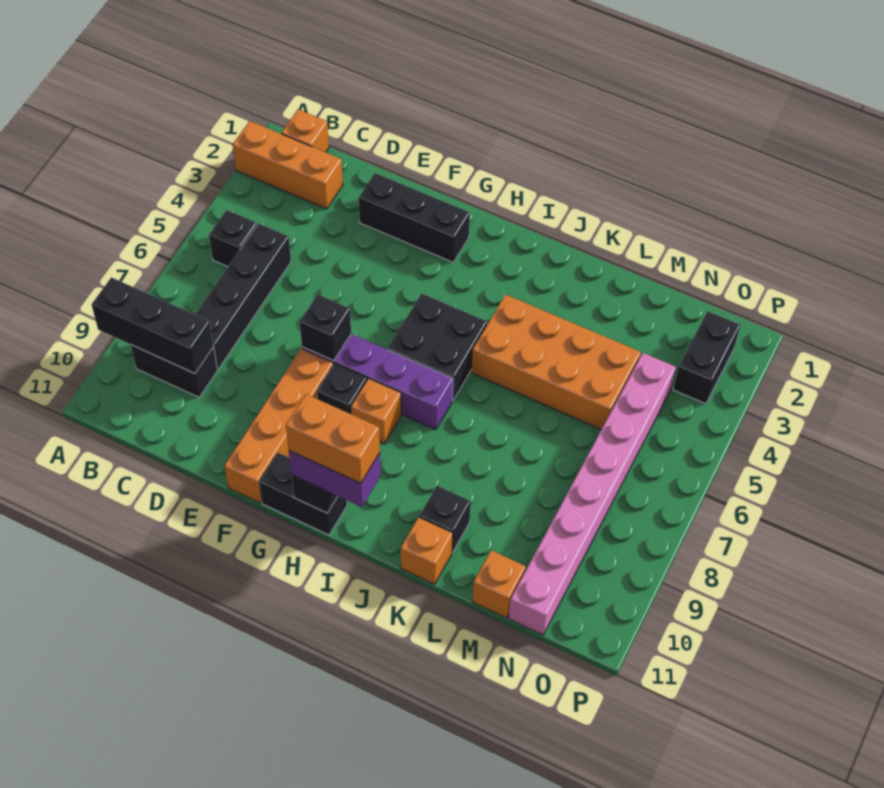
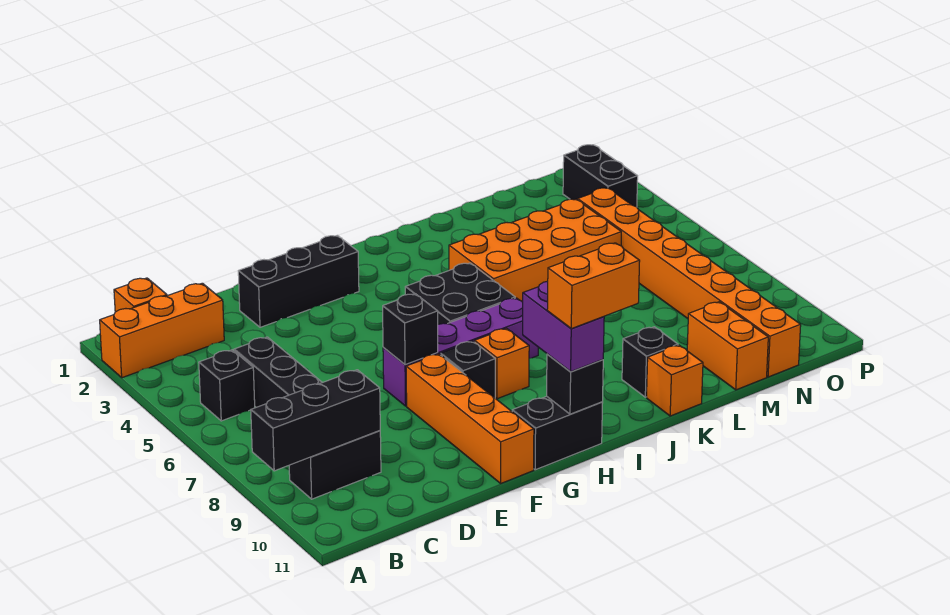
purple 1x2 brick [289,451,380,507] -> purple 1x2 brick turned to [523,281,604,372]
orange 1x1 brick [472,550,526,618] -> orange 1x2 brick [687,302,768,390]
pink 1x8 brick [509,353,676,635] -> orange 1x8 brick [578,188,801,377]

